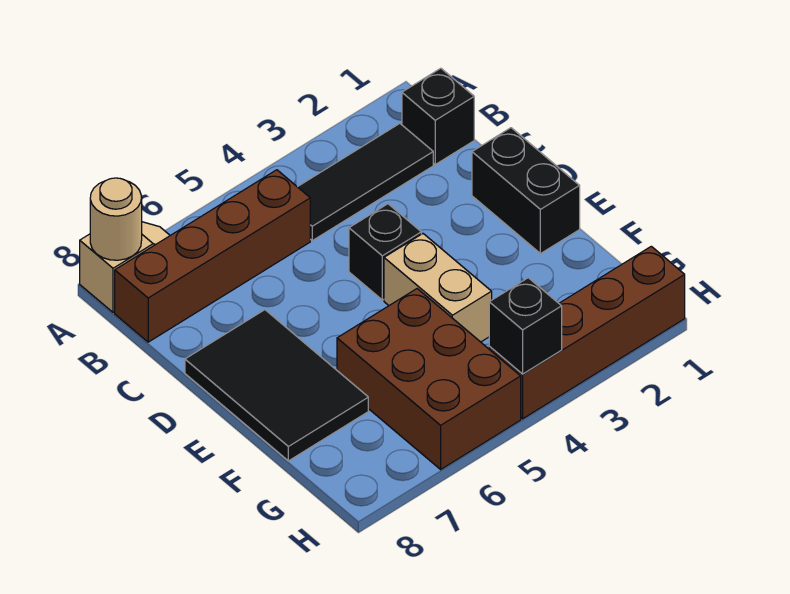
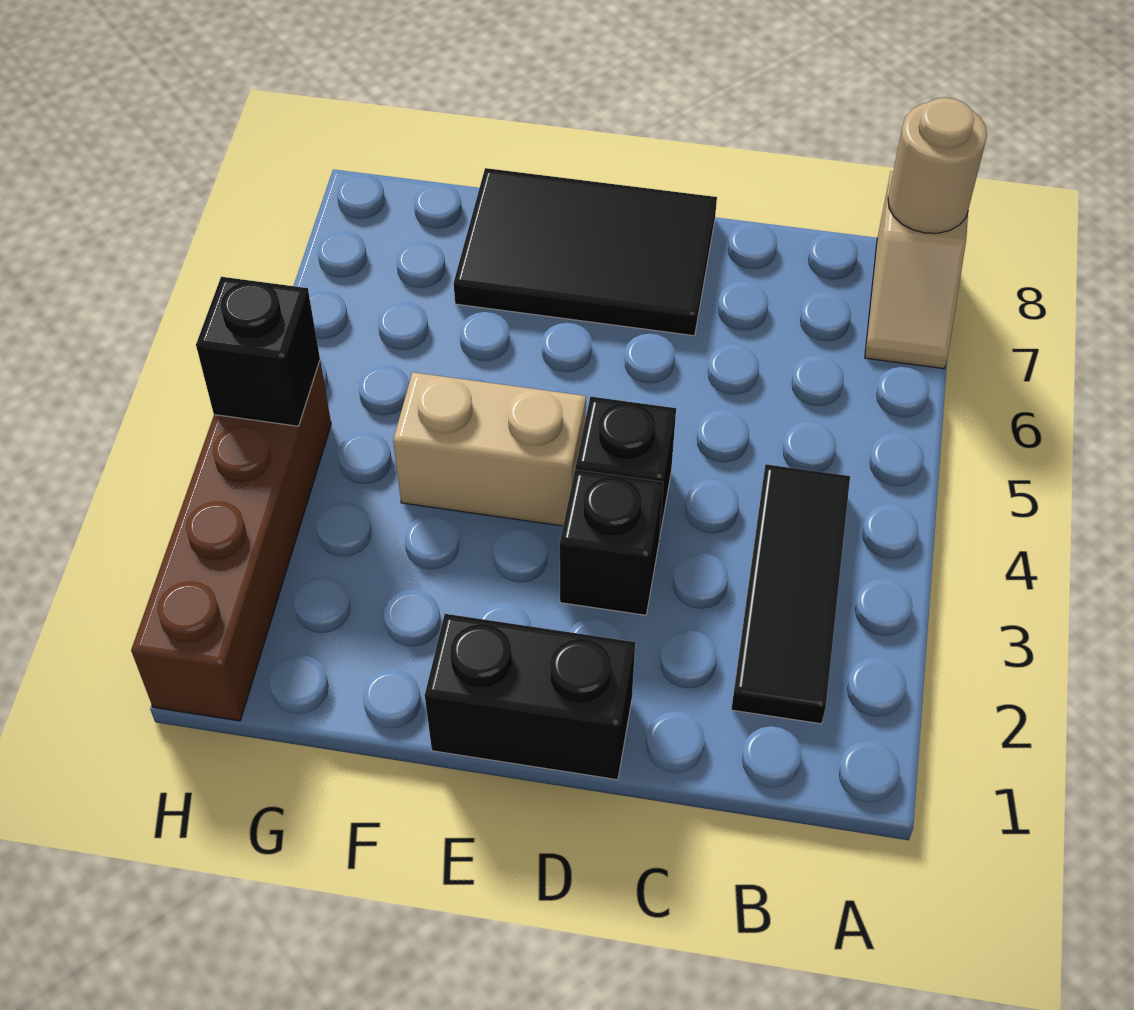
black 1x1 brick [402,68,474,164] -> black 1x1 brick moved to [560,469,663,615]
brown 1x4 brick [115,170,310,342] -> none
brown 2x3 brick [337,289,521,469] -> none

